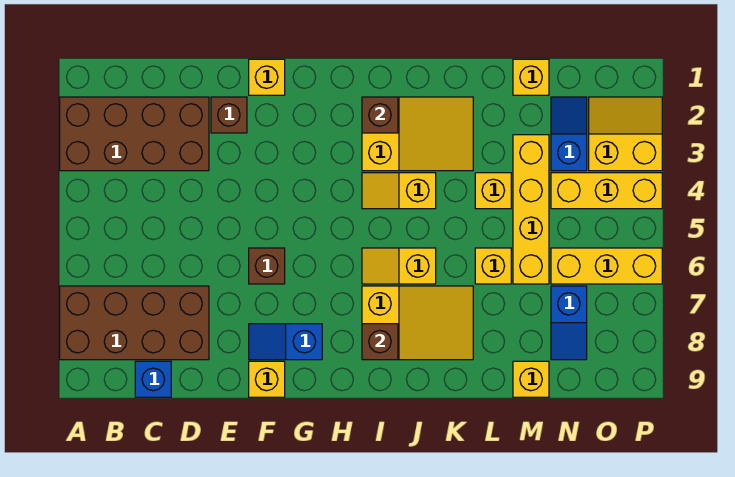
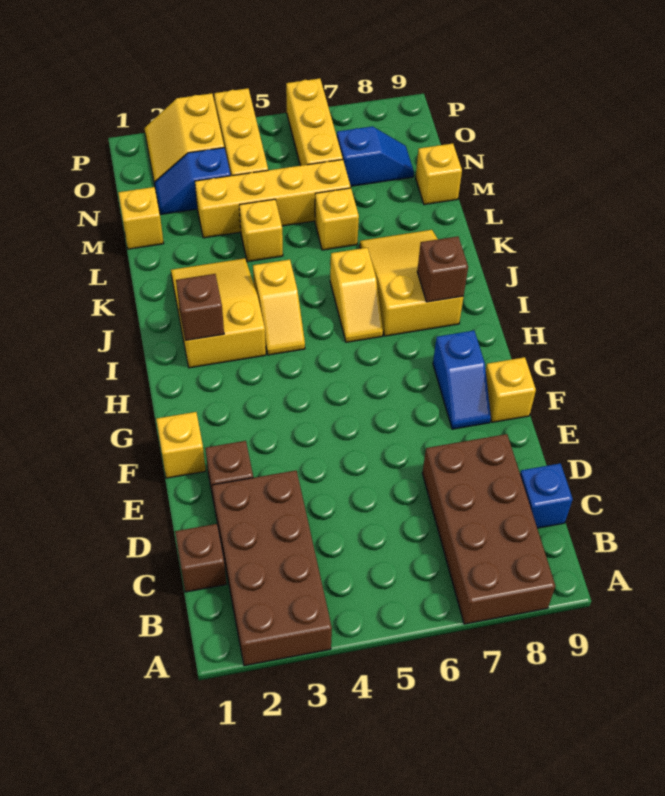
brown 1x1 brick [249,248,285,284] -> brown 1x1 brick moved to [175,524,227,592]

